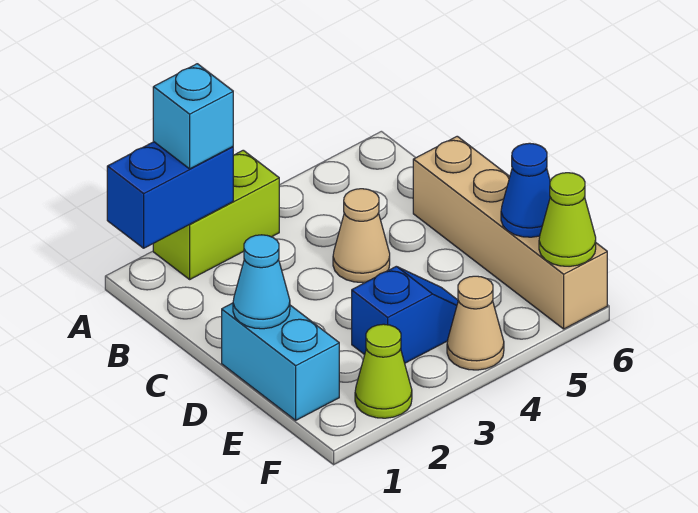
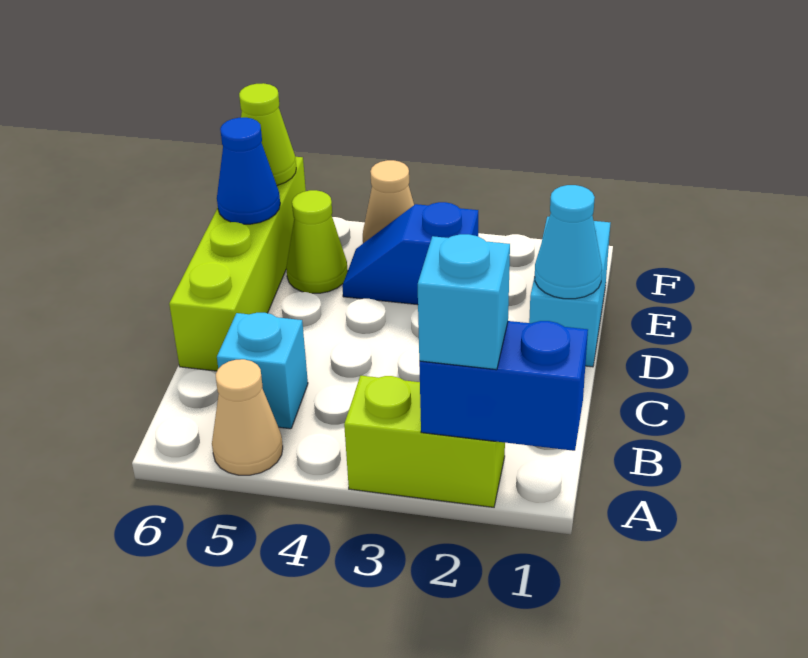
none -> cyan 1x1 brick [217,313,308,429]
tan 1x1 cone [333,189,390,283] -> tan 1x1 cone moved to [212,359,283,475]
tan 1x4 brick [413,136,607,329] -> lime 1x4 brick [169,157,306,371]
lime 1x1 cone [355,324,412,418] -> lime 1x1 cone moved to [286,190,348,293]

